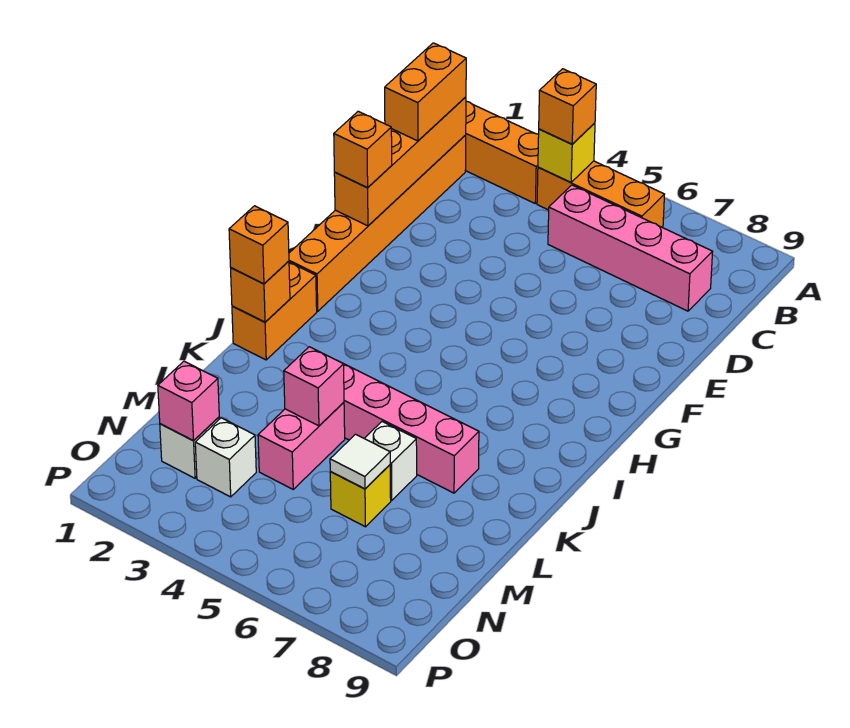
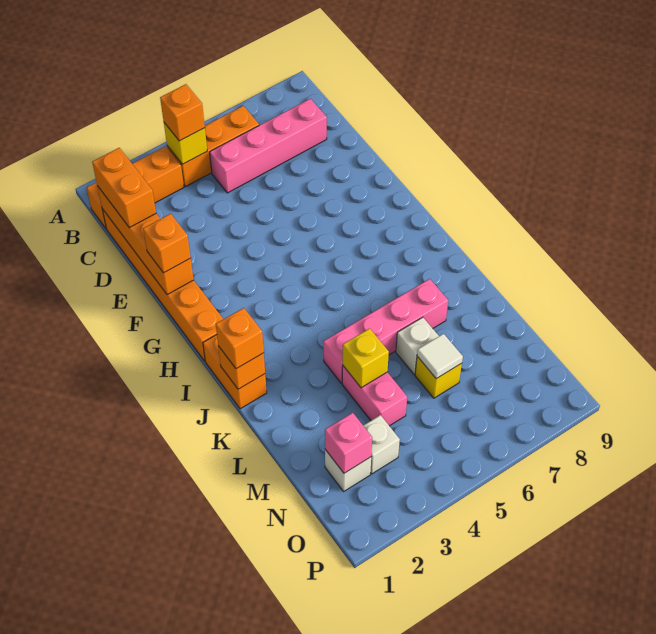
pink 1x1 brick [284,347,344,426] -> yellow 1x1 brick [343,328,389,388]

